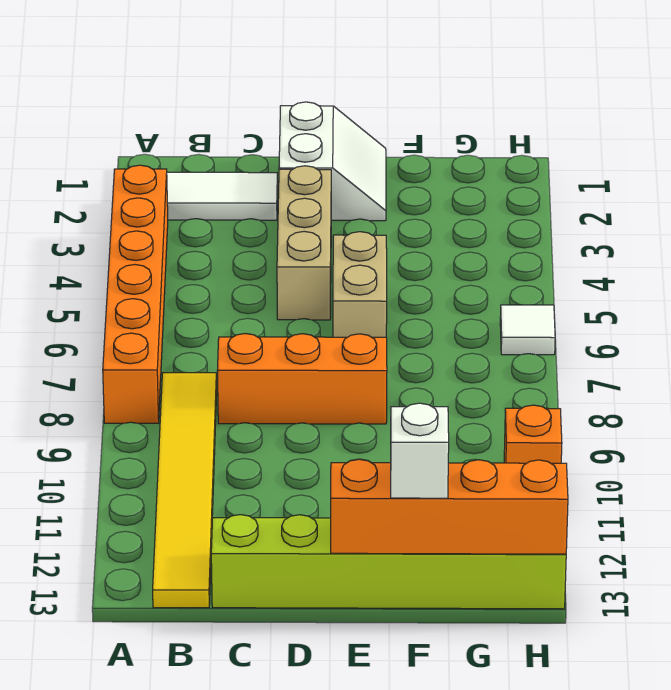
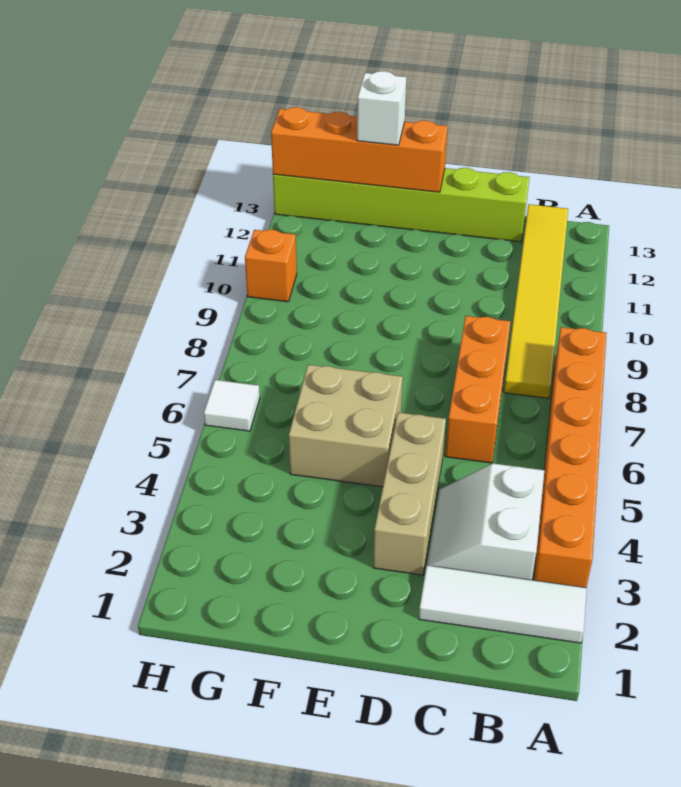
orange 1x3 brick [217,334,387,424] -> orange 1x3 brick turned to [445,316,511,463]
white 2x2 slope [279,102,386,221] -> white 2x2 slope moved to [427,463,544,580]
tan 1x2 brick [333,232,387,337] -> tan 2x2 brick [289,365,403,487]

